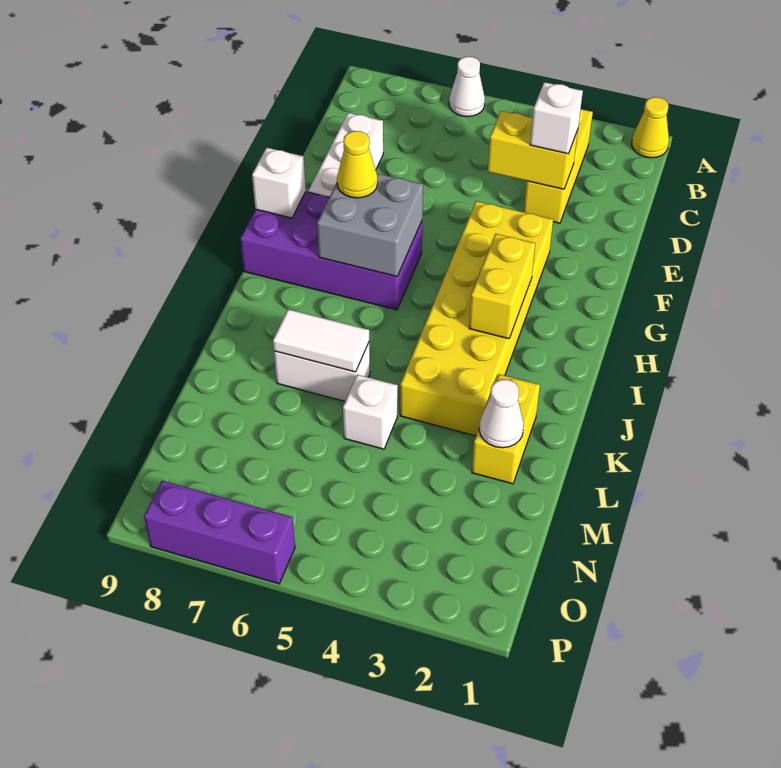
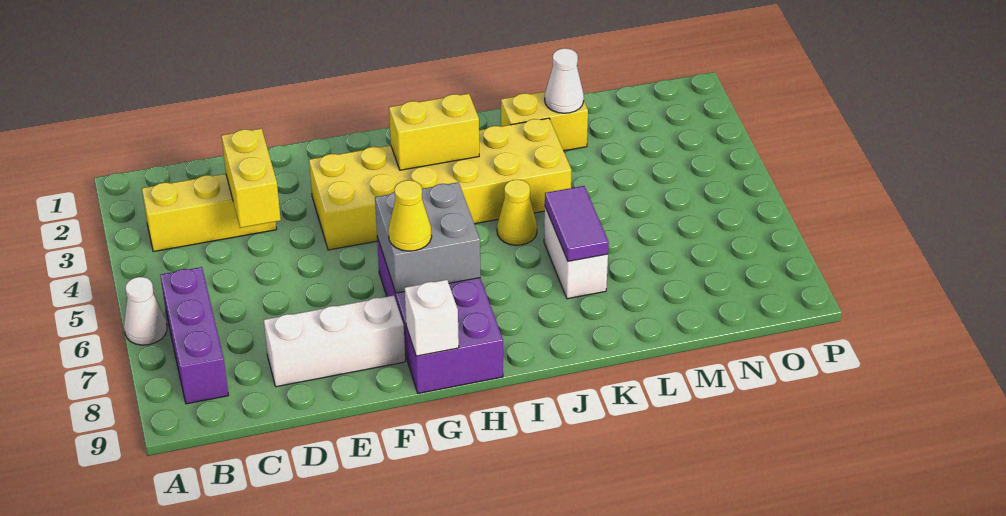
yellow 1x1 cone [632,97,669,158] -> yellow 1x1 cone moved to [497,179,537,245]
white 1x1 brick [530,82,583,154] -> none
white 1x2 tile [273,309,369,372] -> purple 1x2 tile [545,186,609,261]
white 1x1 brick [343,375,398,449] -> none
purple 1x3 brick [144,481,295,584] -> purple 1x3 brick moved to [160,267,228,404]

